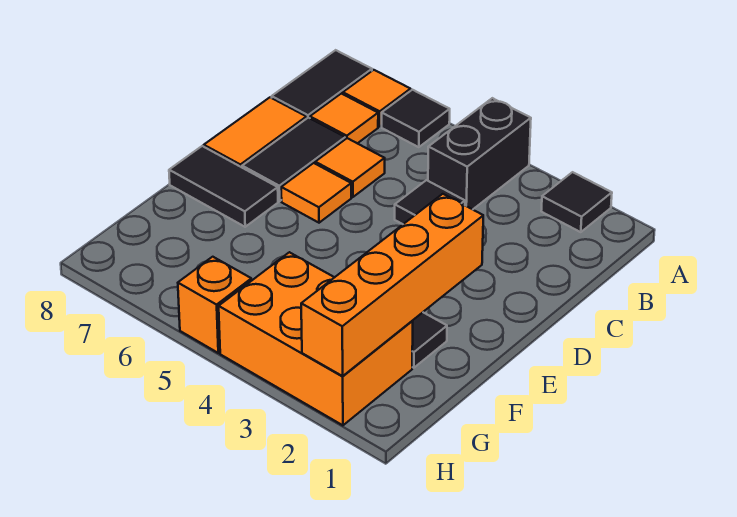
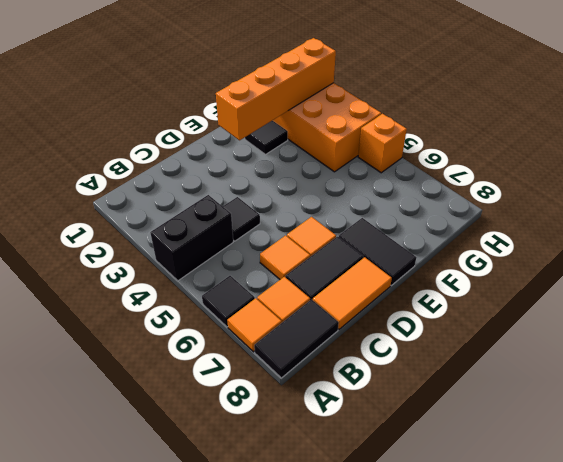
black 1x1 tile [541,172,612,232] -> none

